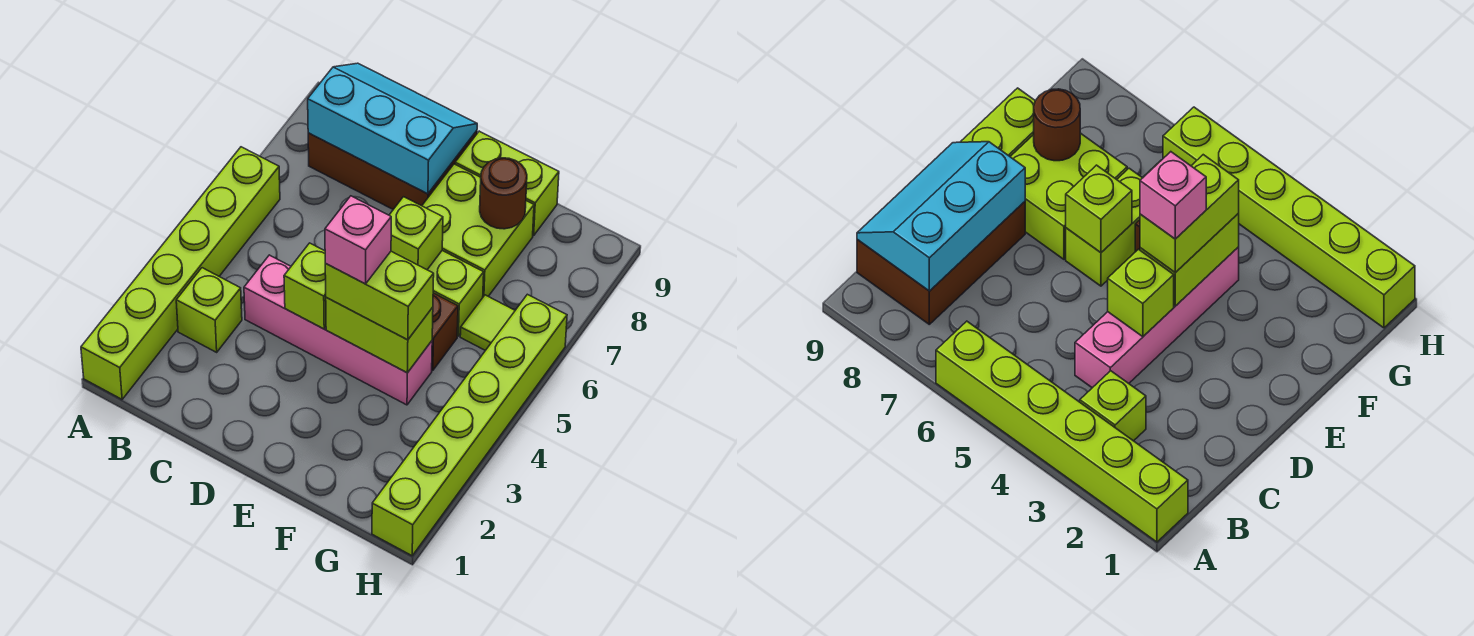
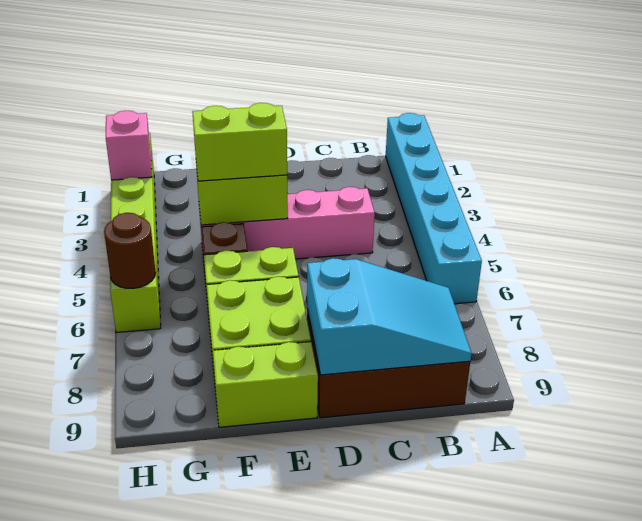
lime 1x6 brick [81,147,280,399] -> cyan 1x6 brick [386,113,482,304]
lime 1x1 brick [176,268,242,352] -> none
cyan 2x3 slope [308,63,477,194] -> cyan 2x3 slope turned to [307,258,472,375]
lime 1x1 brick [284,243,326,329] -> none
pink 1x1 brick [325,196,391,284] -> pink 1x1 brick moved to [106,110,152,180]
lime 1x1 brick [389,197,443,270] -> none
brown 1x1 round brick [480,158,527,229] -> brown 1x1 round brick moved to [104,213,156,288]
lime 1x1 tile [460,295,515,350] -> none

